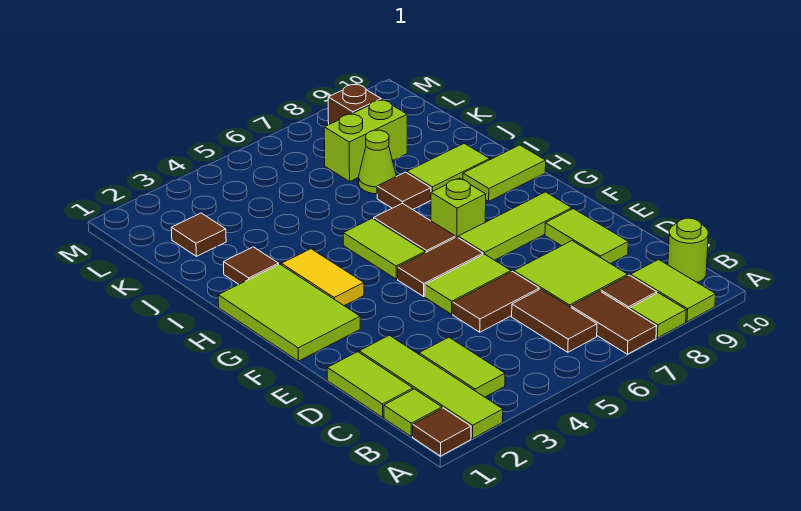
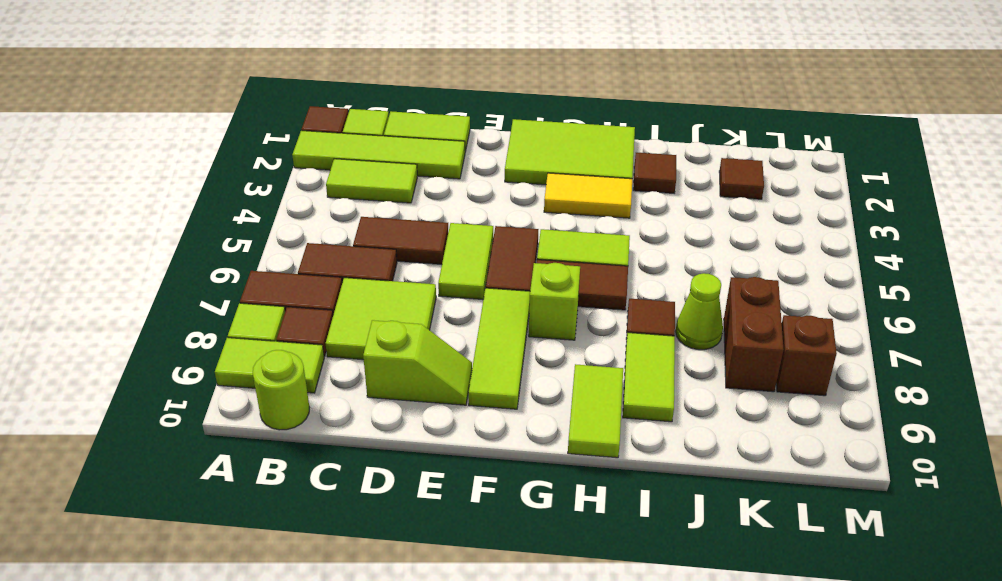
brown 1x2 tile [453,272,539,332] -> brown 1x2 tile turned to [353,217,448,264]
lime 1x2 tile [545,209,628,264] -> lime 1x2 slope [363,320,472,405]
lime 1x2 brick [324,99,407,182] -> brown 1x2 brick [724,277,784,392]

